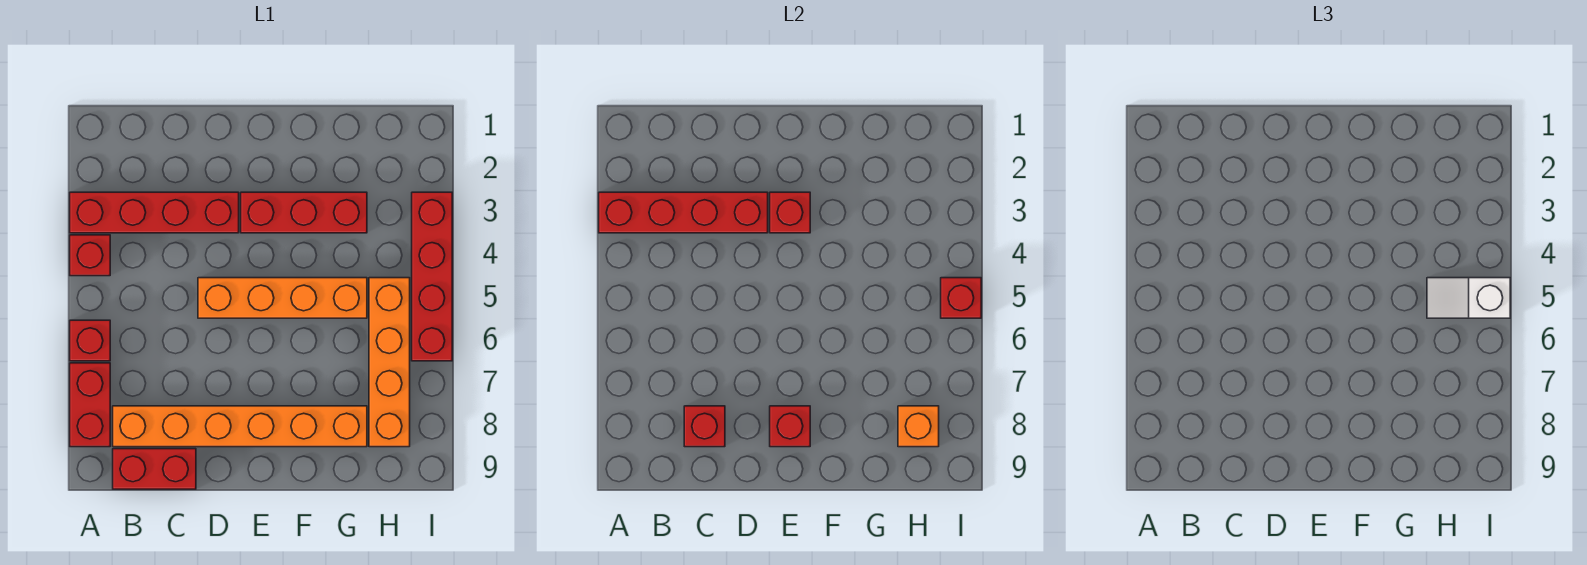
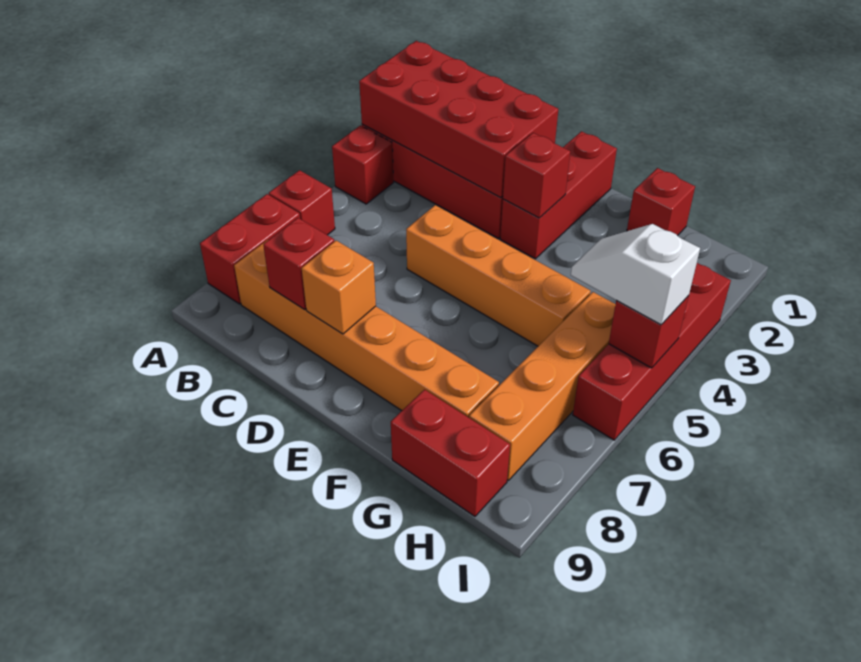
red 1x4 brick [599,192,768,233] -> red 2x4 brick [359,41,558,198]
red 1x2 brick [113,449,196,489] -> red 1x2 brick moved to [391,390,510,516]
red 1x3 brick [241,192,367,233] -> red 1x3 brick turned to [500,131,617,259]
red 1x1 brick [770,406,810,447] -> red 1x1 brick moved to [627,168,695,236]
orange 1x1 brick [898,406,939,447] -> orange 1x1 brick moved to [302,241,376,334]

